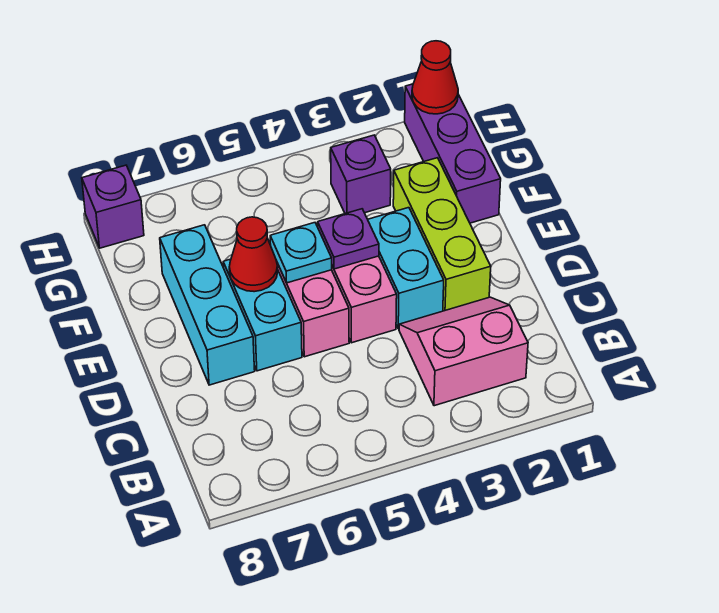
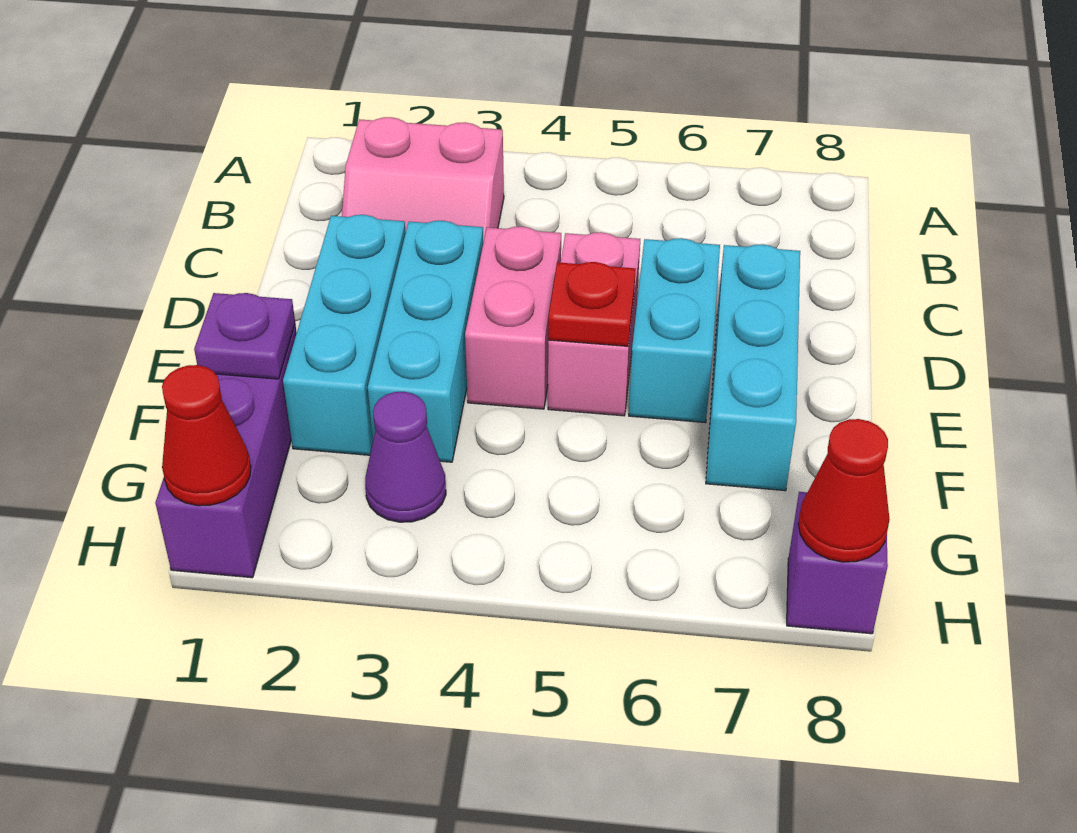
lime 1x3 brick [393,158,491,311] -> cyan 1x3 brick [283,215,406,455]
cyan 1x2 brick [368,208,444,329] -> cyan 1x3 brick [368,221,483,462]
purple 1x1 plate [318,209,379,269] -> purple 1x1 plate moved to [194,293,295,379]
cyan 1x1 plate [270,223,332,283] -> red 1x1 plate [548,262,636,346]
red 1x1 cone [229,217,278,292] -> red 1x1 cone moved to [798,419,890,562]
purple 1x1 brick [331,135,391,214] -> purple 1x1 cone [365,392,446,522]

